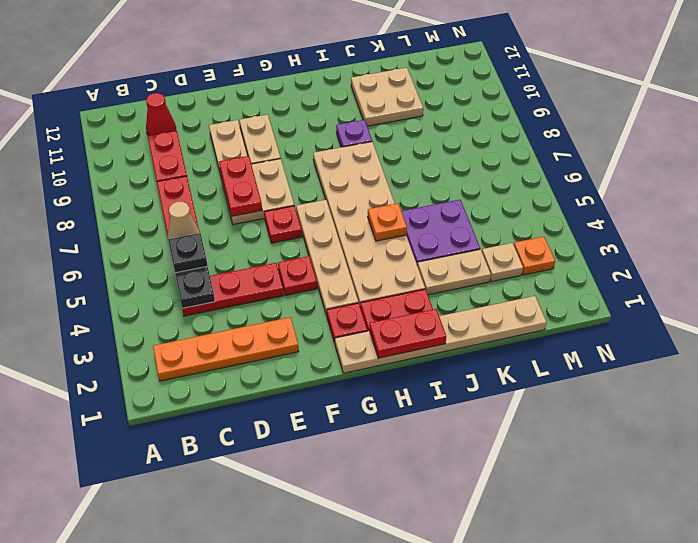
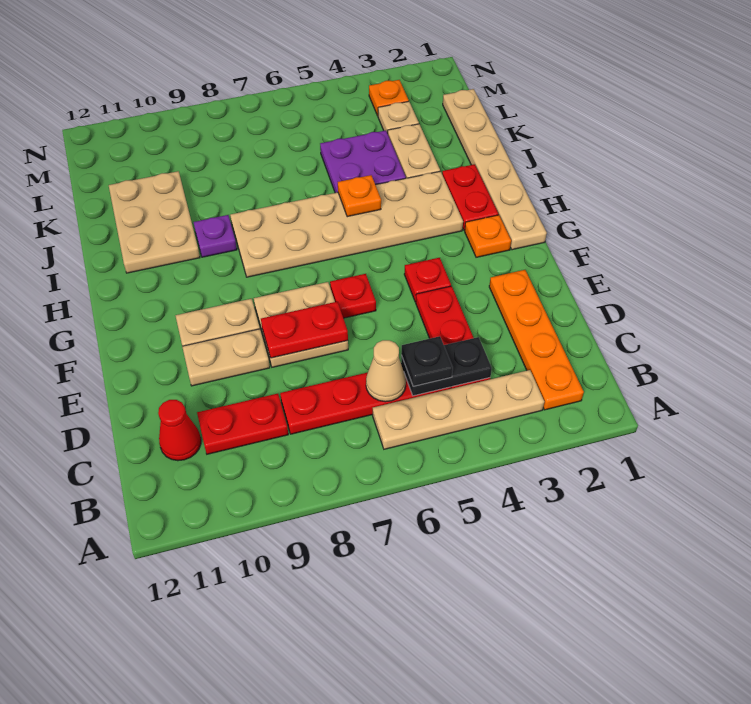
red 1x1 plate [327,303,367,343] -> orange 1x1 plate [465,215,511,257]
tan 1x4 plate [296,200,359,316] -> tan 1x4 plate moved to [373,370,544,449]
red 1x2 plate [369,309,446,358] -> none
tan 2x2 plate [351,68,423,126] -> tan 2x3 plate [109,171,200,273]

